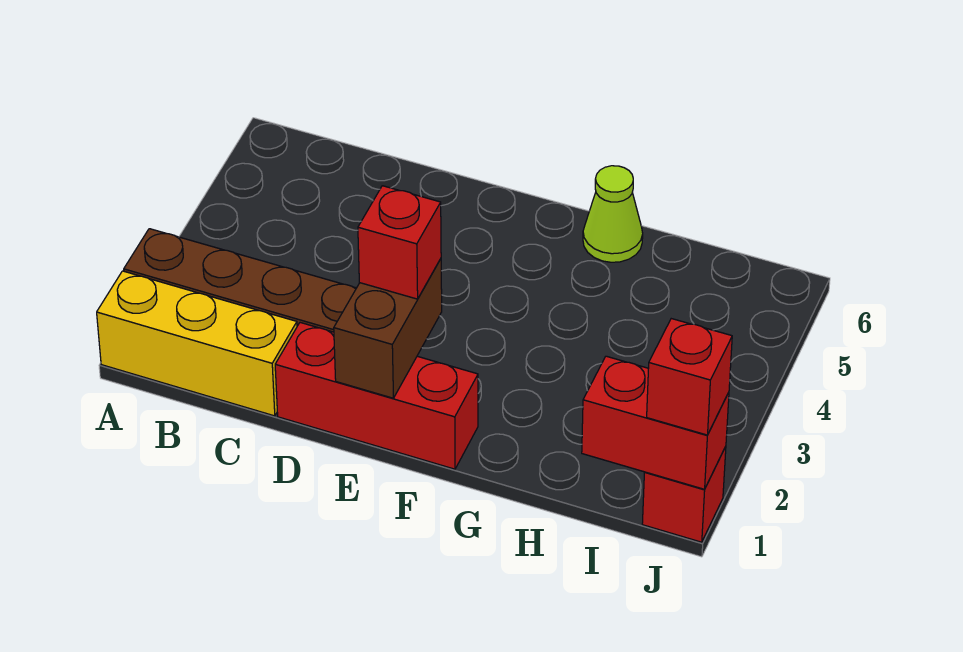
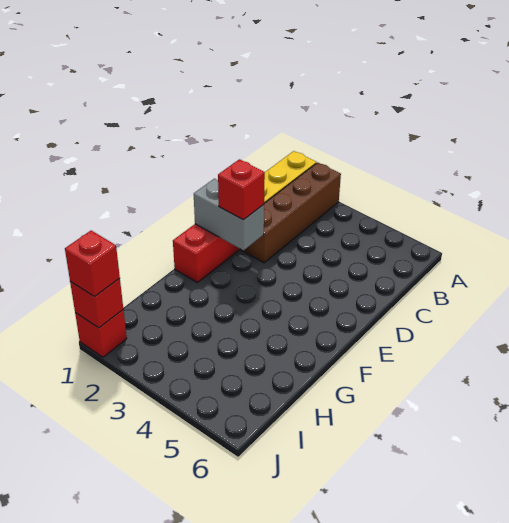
brown 1x2 brick [334,259,442,398] -> grey 1x2 brick [194,179,264,250]
lime 1x1 cone [583,166,643,262] -> none
red 1x2 brick [582,356,729,489] -> red 1x1 brick [70,278,123,328]

